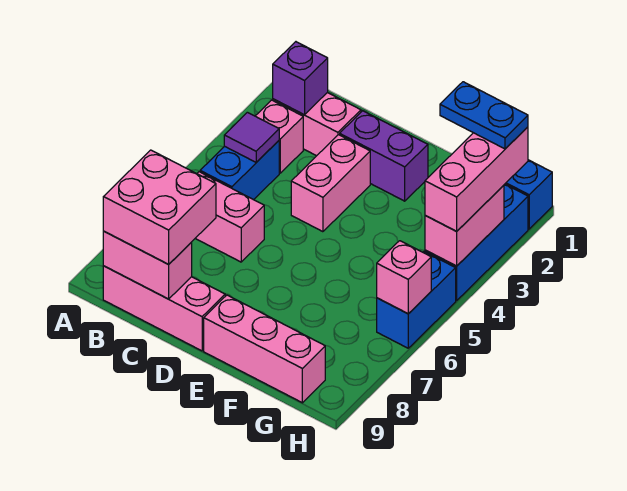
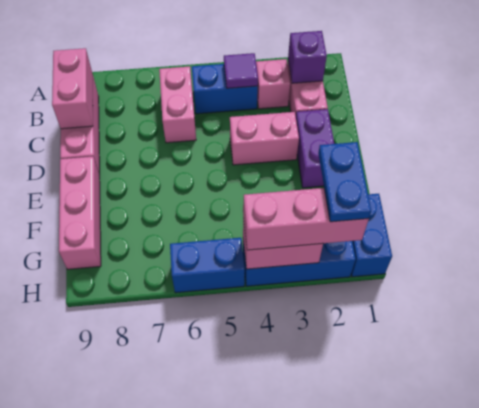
pink 2x2 brick [103,150,216,264] -> none
pink 1x1 brick [377,241,431,314] -> none

